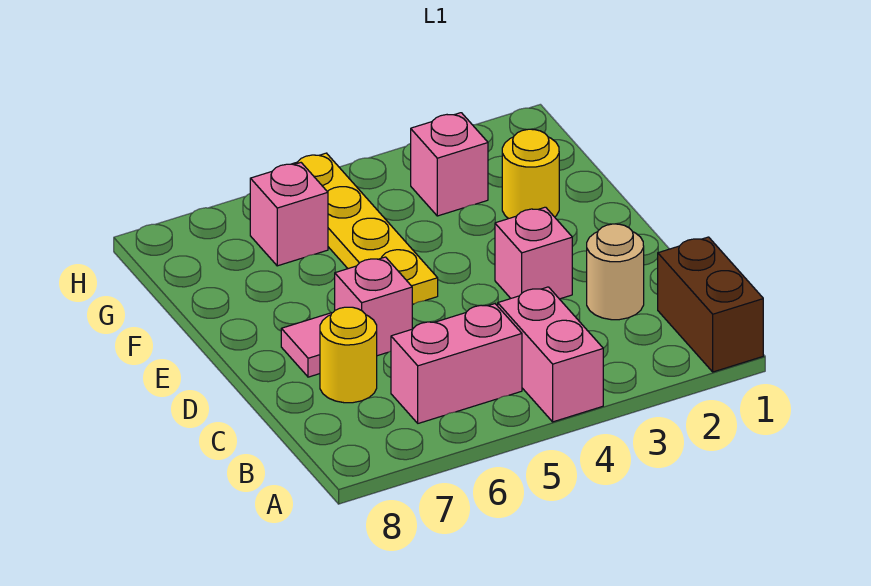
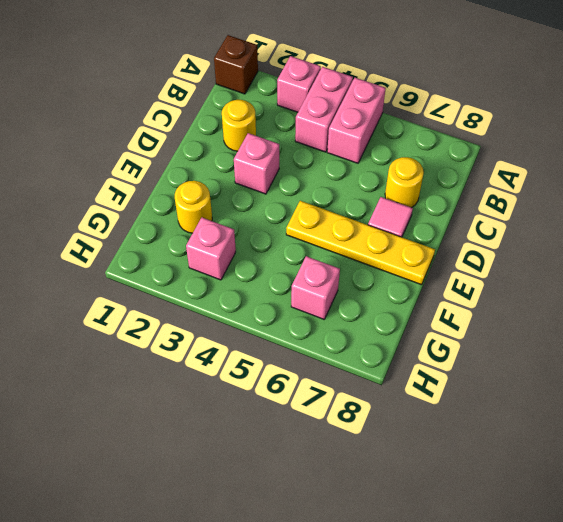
brown 1x2 brick [658,237,763,372] -> brown 1x1 brick [214,35,258,94]
pink 1x2 brick [391,304,522,423] -> pink 1x2 brick turned to [327,78,386,163]
tan 1x1 round brick [587,224,644,320] -> yellow 1x1 round brick [222,100,256,151]
pink 1x1 brick [335,257,412,356] -> pink 1x1 brick moved to [277,56,321,112]
yellow 1x4 plate [293,153,438,304] -> yellow 1x4 plate turned to [286,201,435,285]

